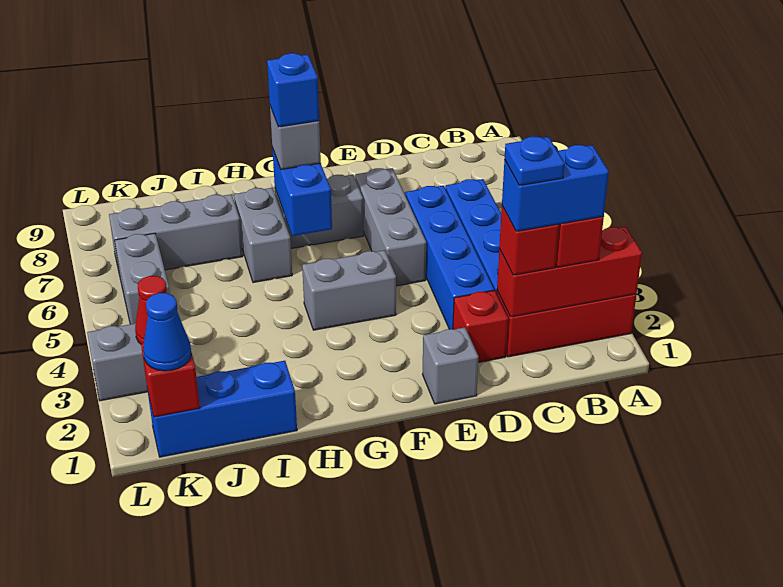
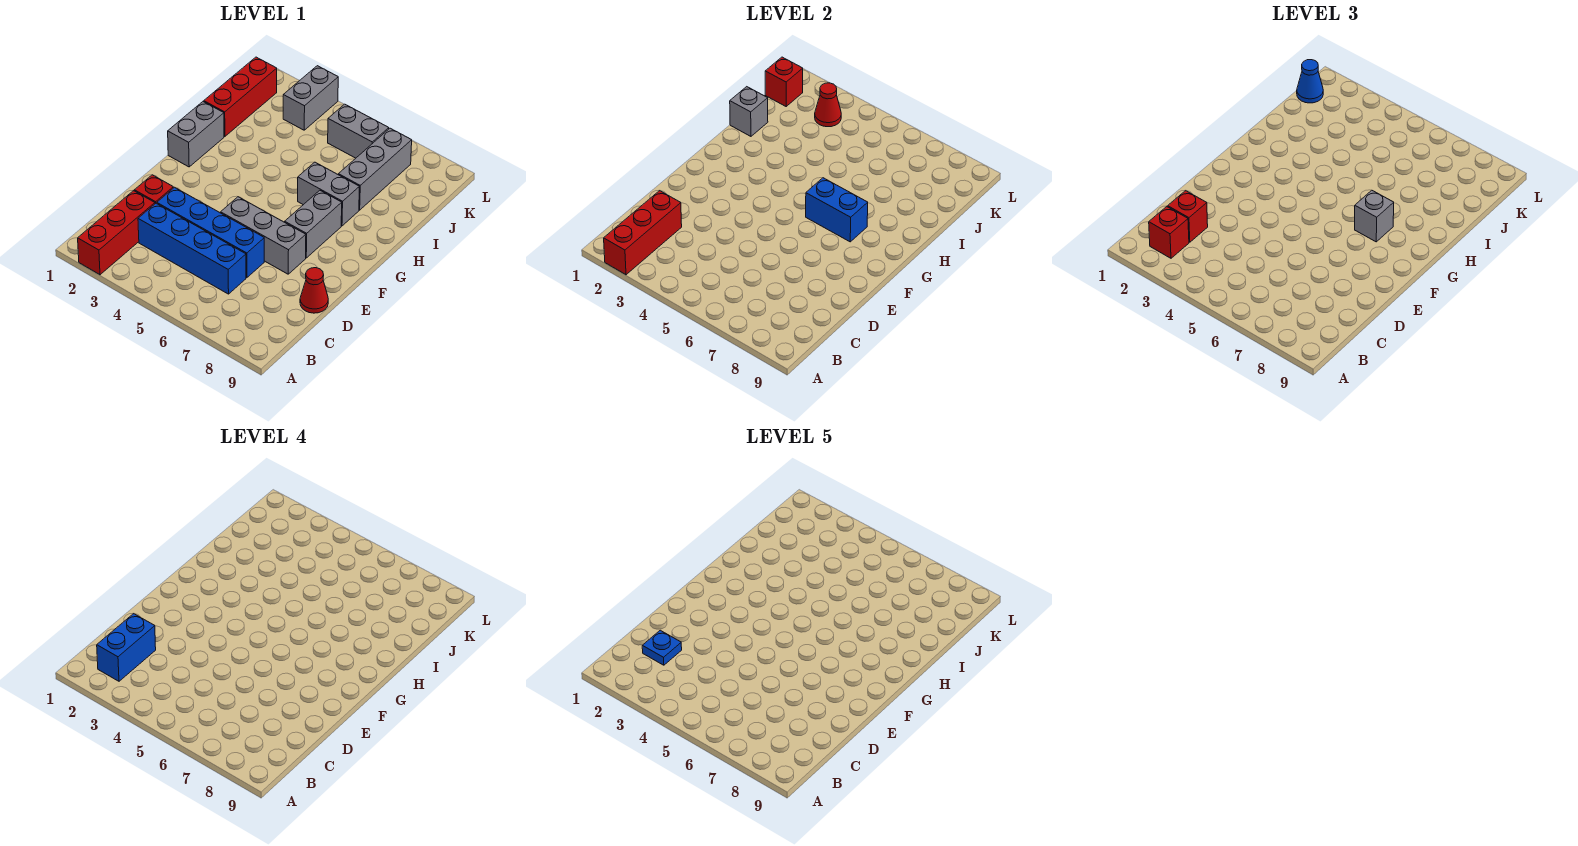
none -> red 1x1 cone [300,268,328,313]
grey 1x1 brick [423,327,478,404] -> grey 1x1 brick moved to [730,87,768,136]
grey 1x2 brick [302,250,396,330] -> grey 1x2 brick moved to [168,102,224,167]
blue 1x1 brick [267,53,319,127] -> none
blue 1x3 brick [147,361,297,457] -> red 1x3 brick [204,57,277,136]

